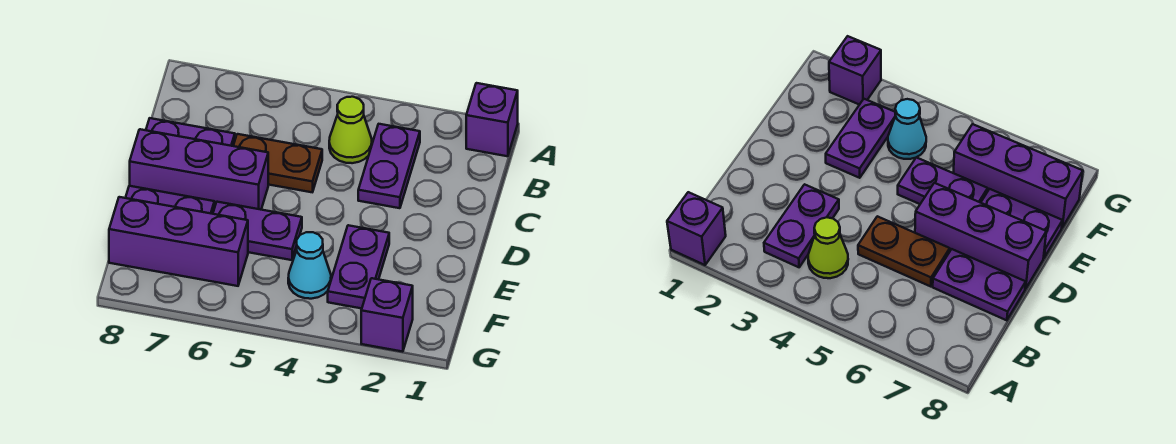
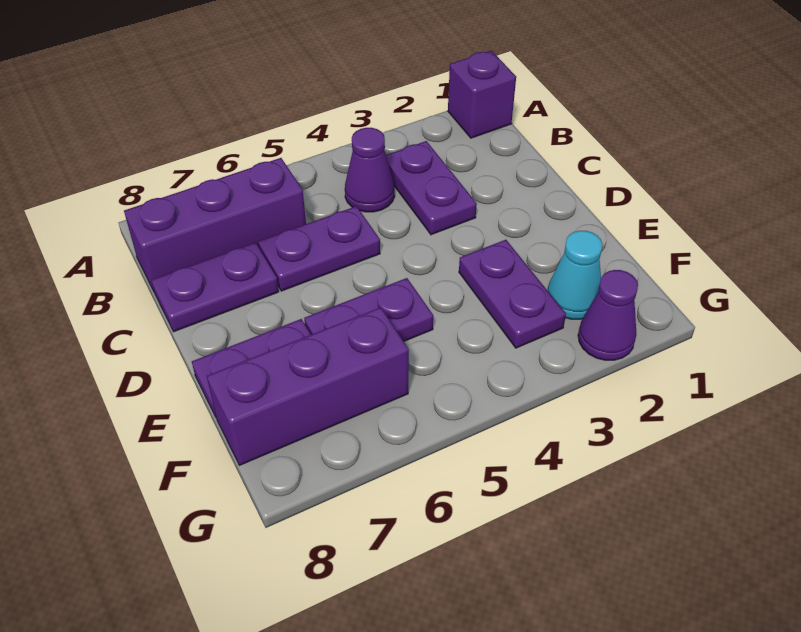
lime 1x1 cone [329,97,372,163] -> purple 1x1 cone [345,128,395,212]
brown 1x2 plate [233,134,322,192] -> purple 1x2 plate [258,206,380,291]
purple 1x3 brick [130,129,268,210] -> purple 1x3 brick moved to [124,158,306,291]
cyan 1x1 cone [288,232,331,299] -> cyan 1x1 cone moved to [547,231,602,319]
purple 1x1 brick [361,278,413,352] -> purple 1x1 cone [578,270,638,360]

